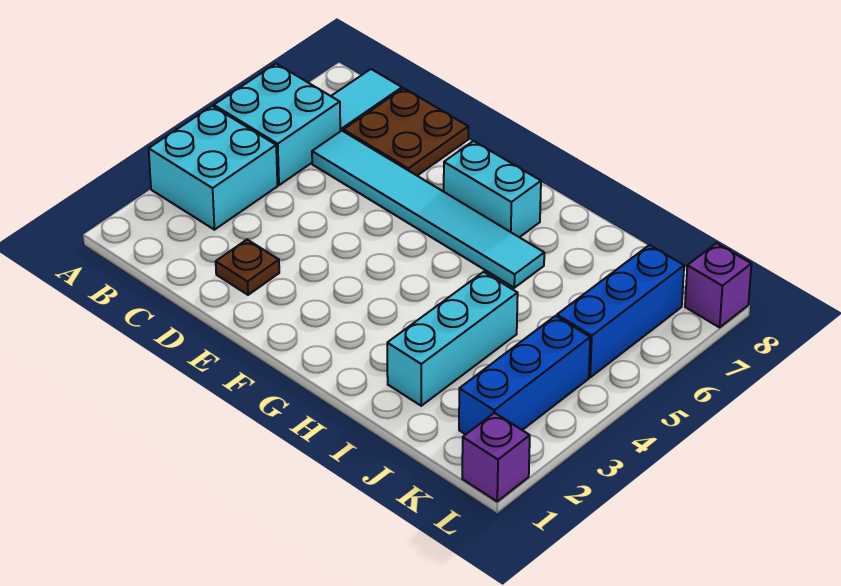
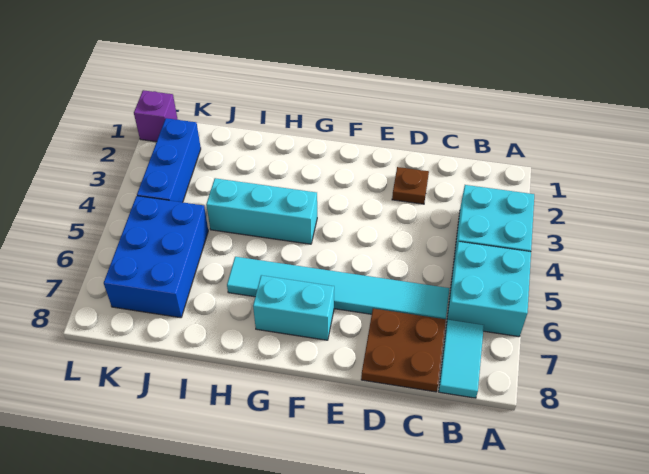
cyan 1x3 brick [387,272,518,406] -> cyan 1x3 brick turned to [206,178,317,244]
blue 1x3 brick [557,245,684,377] -> blue 2x3 brick [104,196,208,318]
purple 1x1 brick [685,243,751,327] -> none

